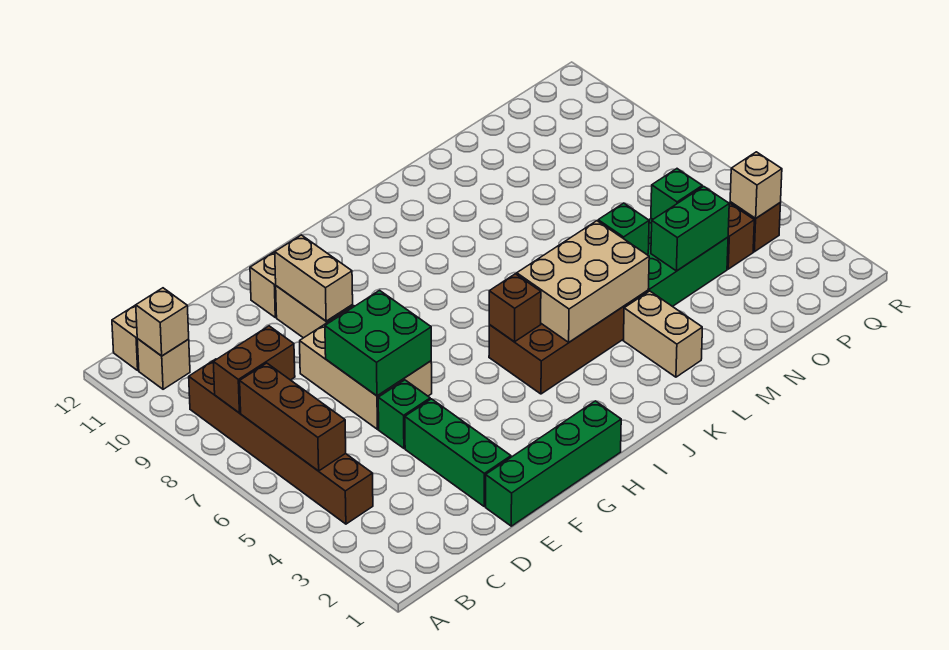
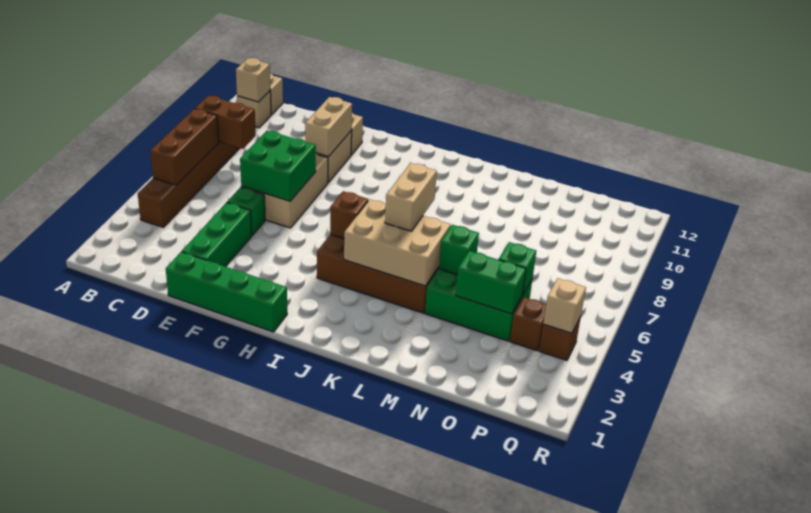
tan 1x2 brick [623,291,702,377] -> tan 1x2 brick moved to [385,163,437,231]

